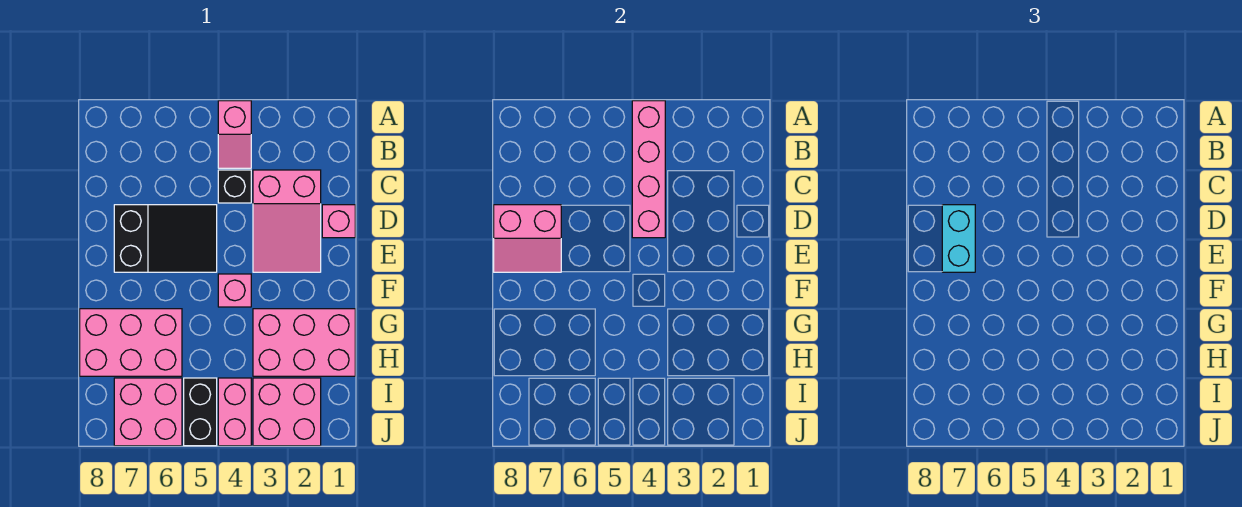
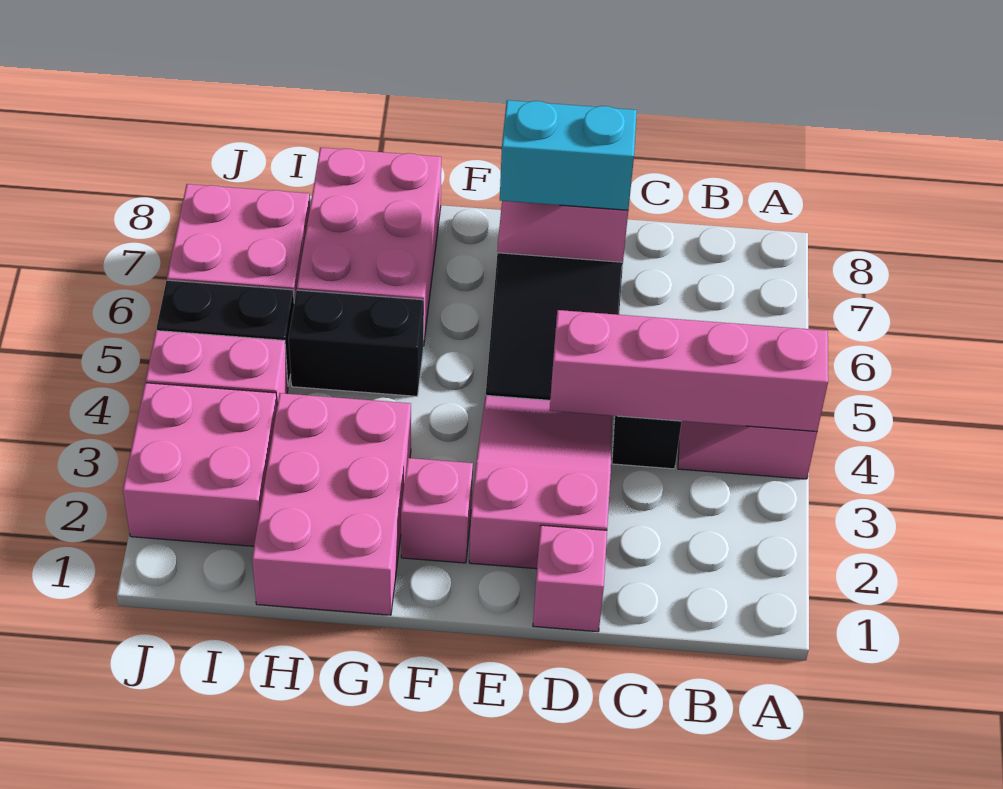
pink 2x3 slope [253,170,321,272] -> pink 2x3 slope turned to [469,395,612,569]
pink 1x1 brick [218,274,251,307] -> pink 1x1 brick moved to [401,458,473,563]
none -> black 1x2 brick [289,290,424,396]

